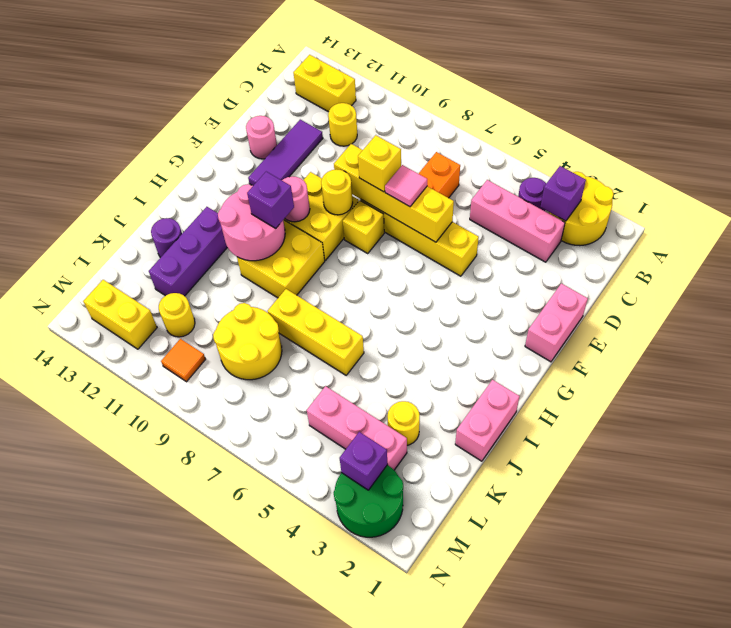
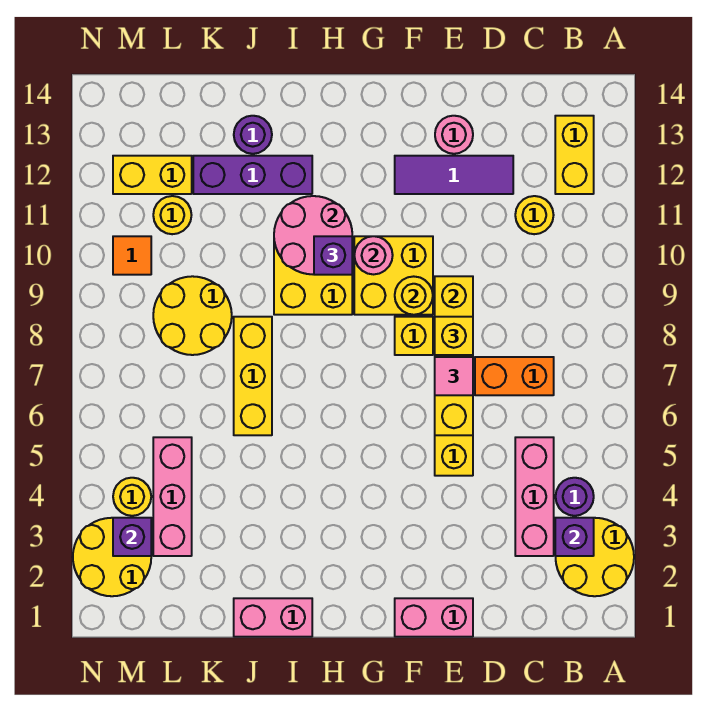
yellow 1x1 round brick [388,401,420,445] -> yellow 1x1 round brick moved to [113,478,151,516]
green 2x2 round brick [334,465,403,537] -> yellow 2x2 round brick [73,518,151,596]
yellow 1x2 brick [83,280,157,349] -> yellow 1x2 brick turned to [113,156,192,194]

